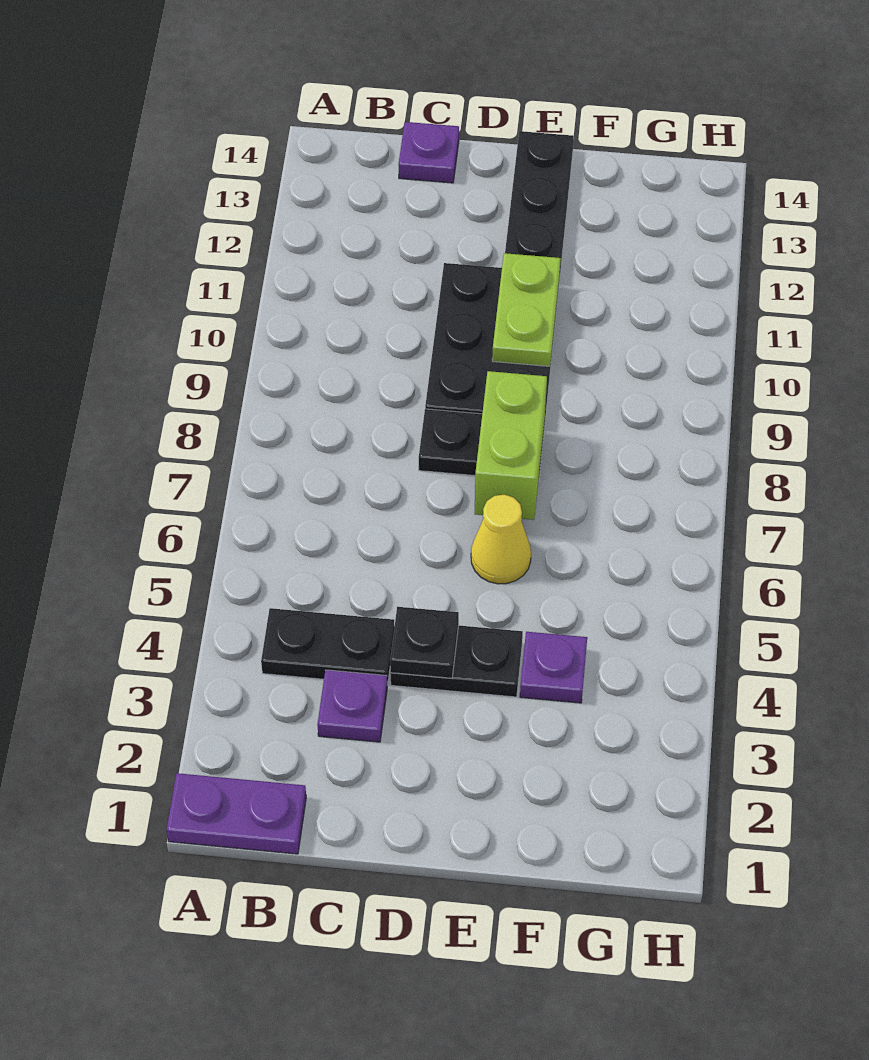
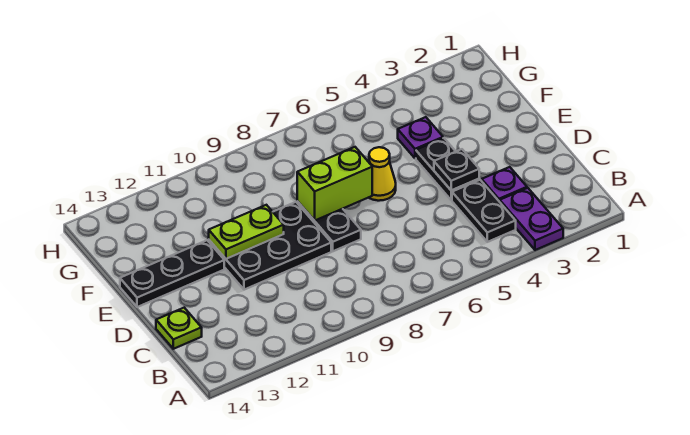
purple 1x2 plate [166,773,306,854] -> purple 1x2 plate moved to [500,188,563,250]
purple 1x1 plate [398,122,459,183] -> lime 1x1 plate [156,308,202,349]

